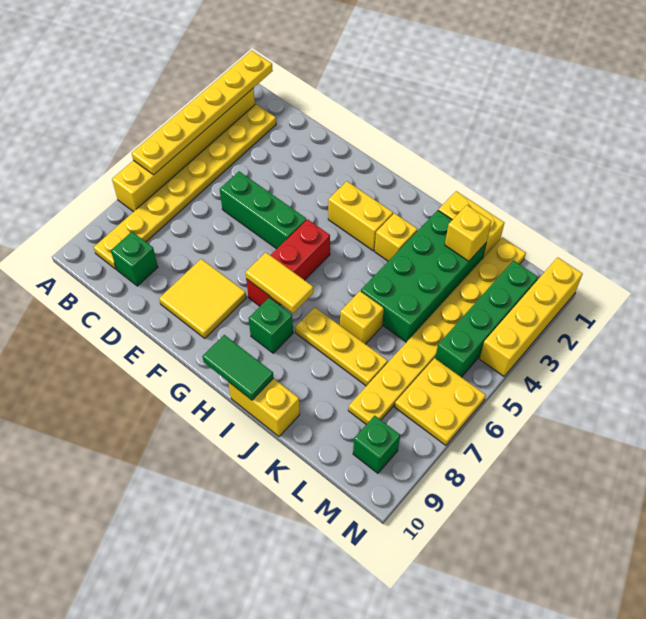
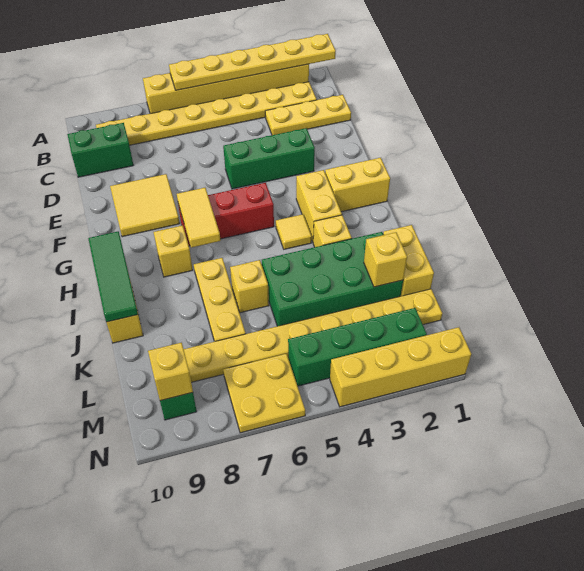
none -> yellow 1x3 plate [265,95,351,135]
green 1x1 brick [111,232,158,286] -> green 1x2 brick [67,123,133,177]
green 1x3 brick [220,171,306,249] -> green 1x3 brick turned to [223,128,315,189]
none -> yellow 1x2 brick [325,158,390,212]
none -> yellow 1x1 tile [276,214,312,249]
green 1x1 brick [249,298,293,353] -> yellow 1x1 brick [154,225,193,277]
green 1x2 tile [202,335,273,400] -> green 1x3 tile [88,232,138,322]
none -> yellow 1x1 brick [148,343,193,401]

